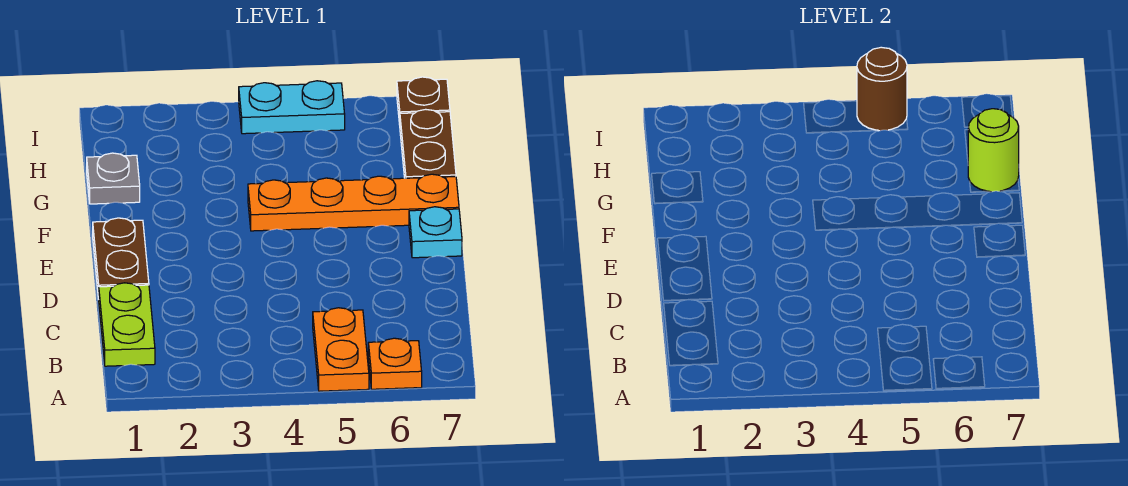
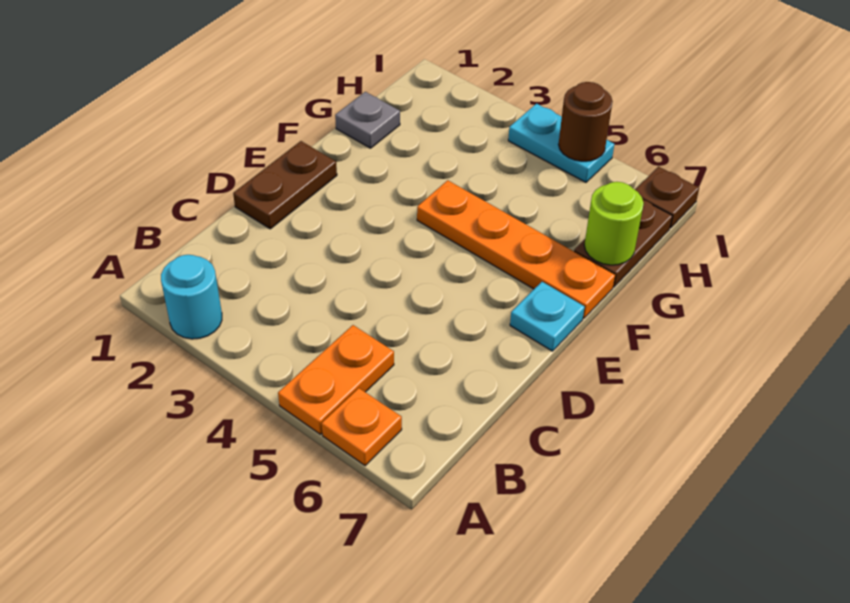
none -> cyan 1x1 round brick [161,255,222,339]
lime 1x2 plate [99,283,155,366] -> none

